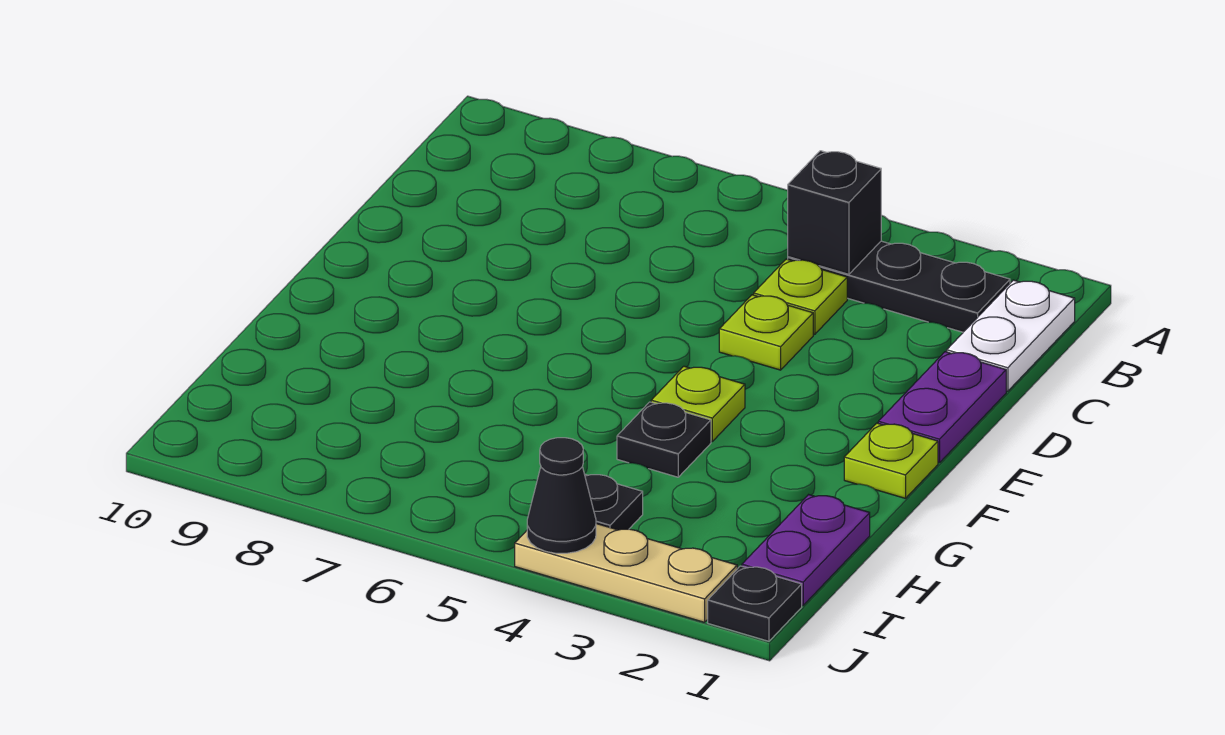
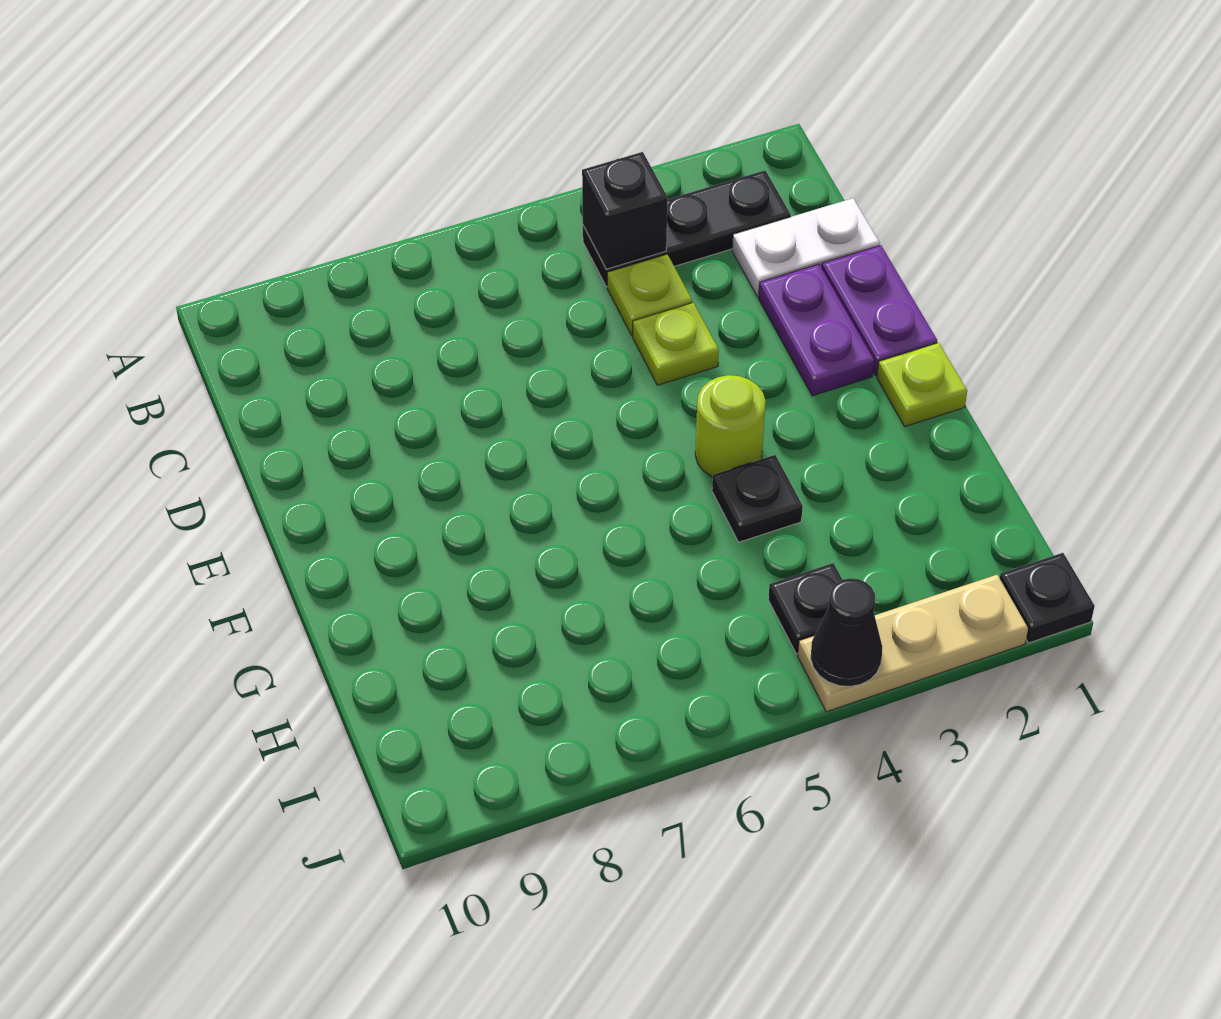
white 1x2 plate [947,280,1075,391] -> white 1x2 plate turned to [732,198,880,297]
lime 1x1 plate [651,366,745,441] -> lime 1x1 round brick [695,375,765,477]
purple 1x2 plate [742,495,870,606] -> purple 1x2 plate moved to [759,264,874,396]

